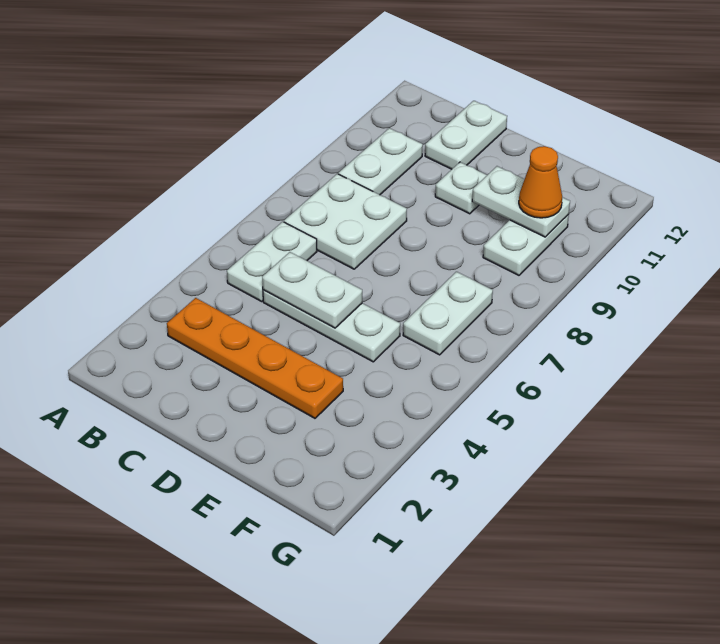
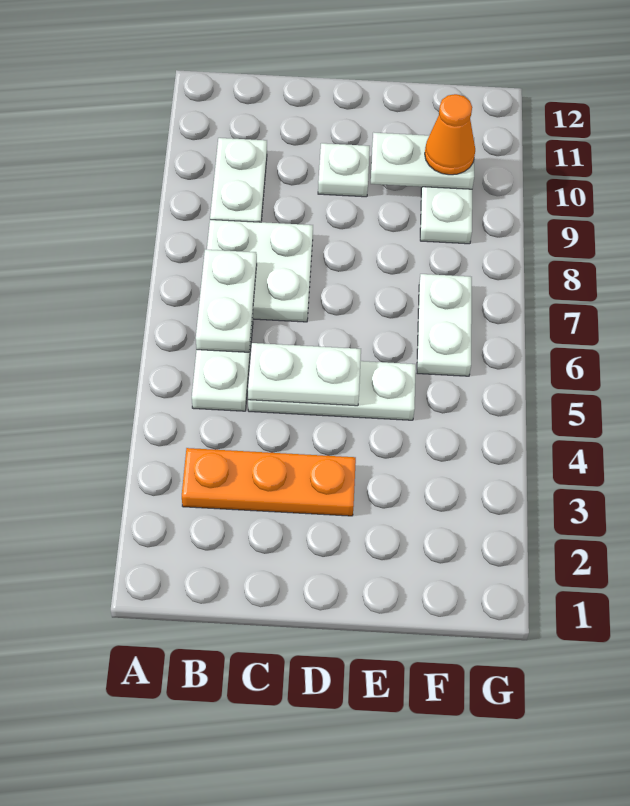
orange 1x4 plate [167,298,343,418] -> orange 1x3 plate [182,448,356,516]
white 1x2 plate [425,101,507,169] -> white 1x2 plate moved to [196,250,257,352]

